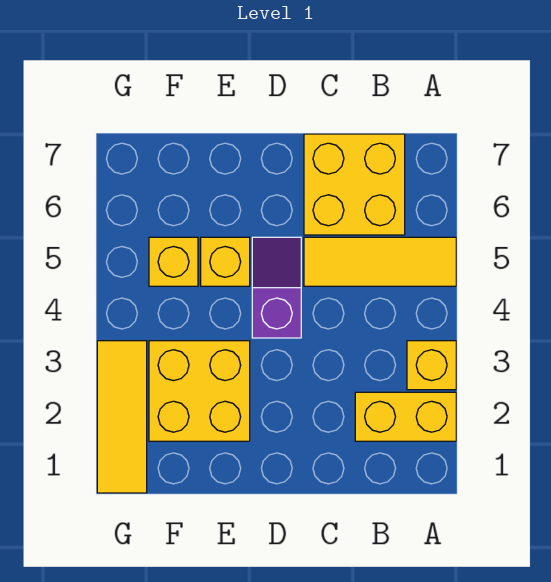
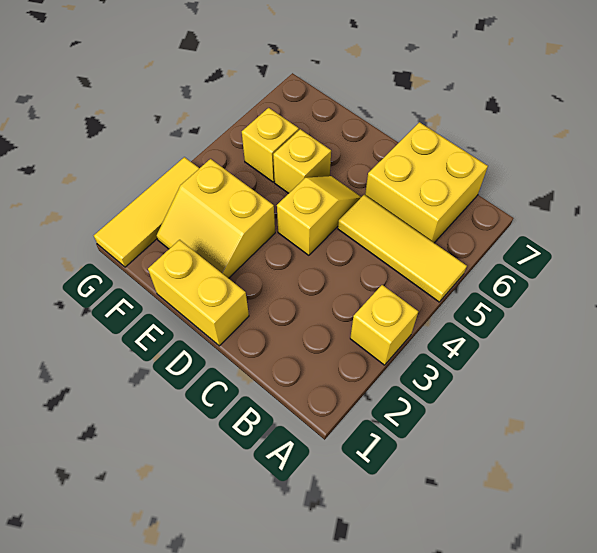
yellow 1x2 brick [355,392,456,441] -> yellow 1x2 brick moved to [148,240,249,346]
purple 1x2 slope [252,237,301,338] -> yellow 1x2 slope [277,176,361,255]
yellow 2x2 brick [149,341,250,441] -> yellow 2x2 slope [157,159,275,278]

